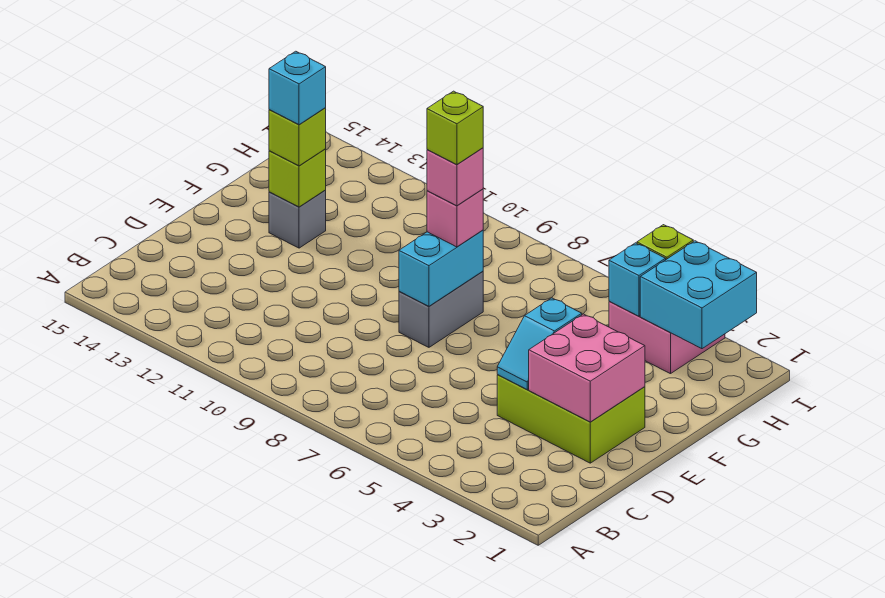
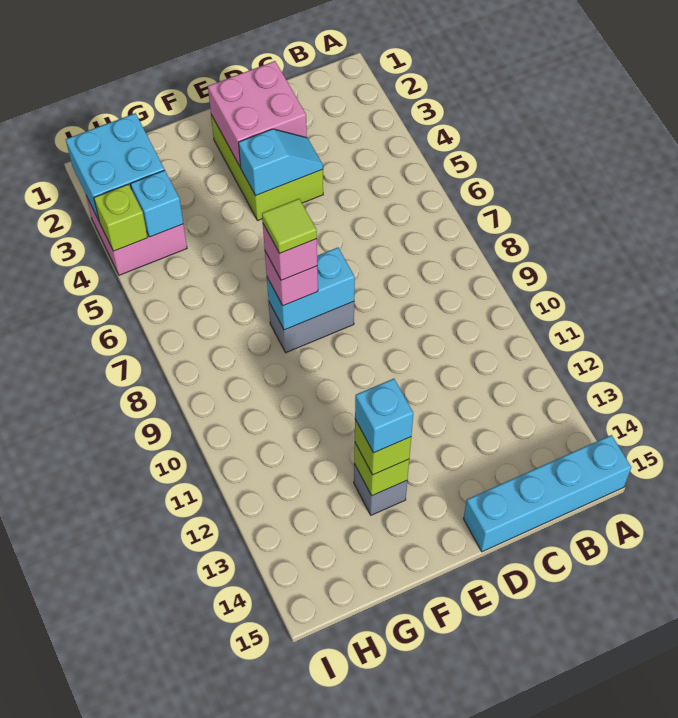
none -> cyan 1x4 brick [464,435,631,552]
lime 1x1 brick [427,91,483,165] -> lime 1x1 tile [262,199,317,254]

